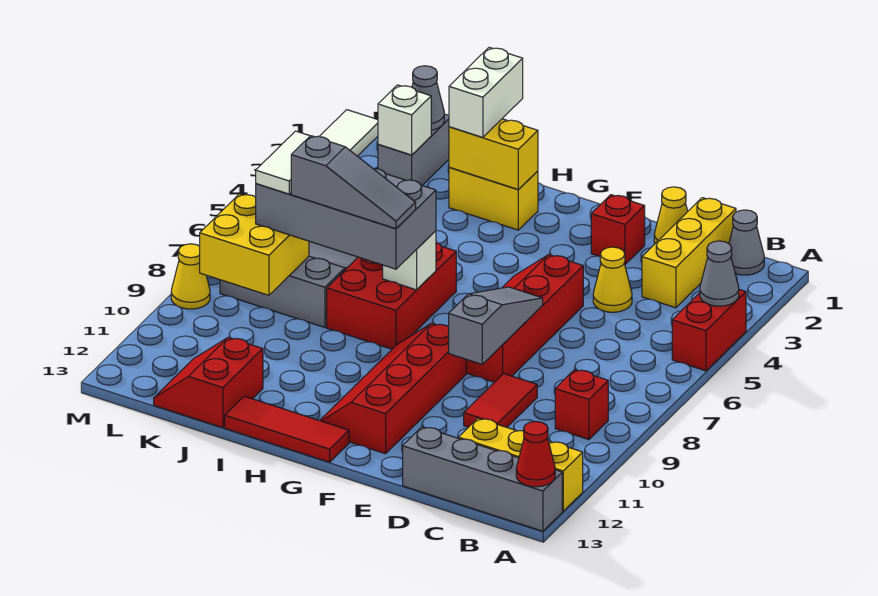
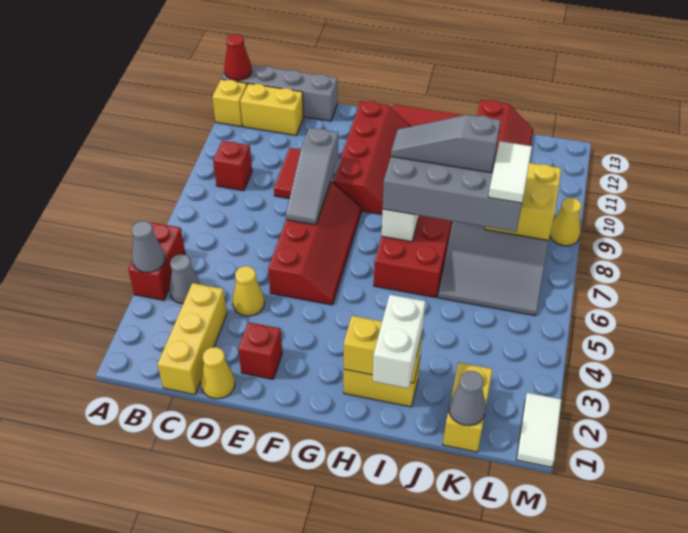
grey 1x1 cone [729,210,764,275] -> grey 1x1 cone moved to [169,254,200,304]
grey 1x2 brick [378,114,449,185] -> yellow 1x2 brick [443,362,492,452]
white 1x1 brick [378,85,431,155] -> none

